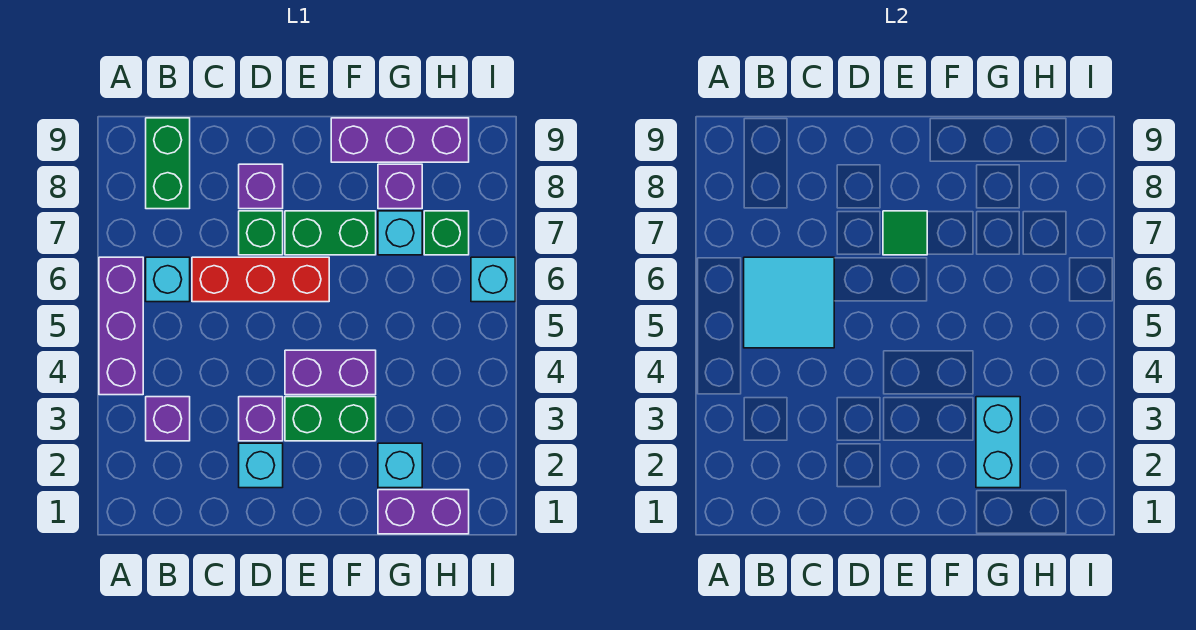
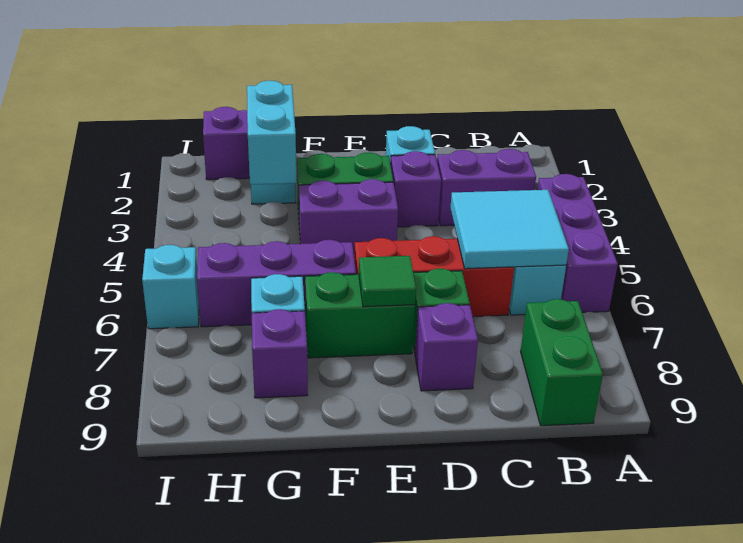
purple 1x1 brick [146,397,190,441] -> purple 1x2 brick [437,149,536,226]
purple 1x3 brick [331,118,469,162] -> purple 1x3 brick moved to [197,240,356,327]
green 1x1 brick [424,211,469,255] -> none

